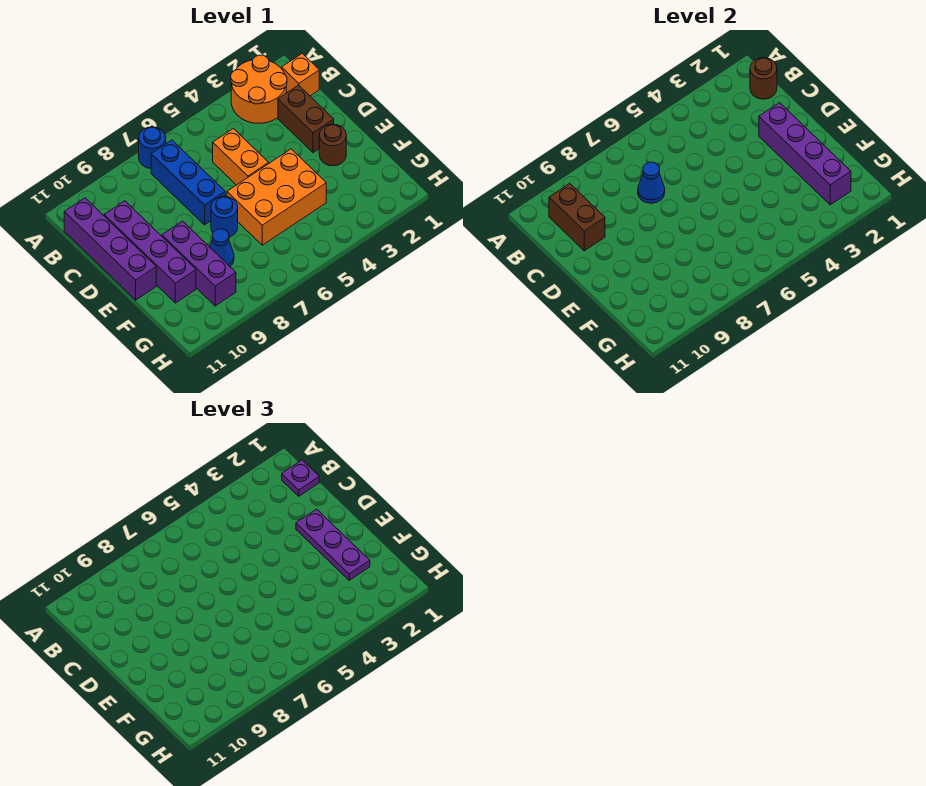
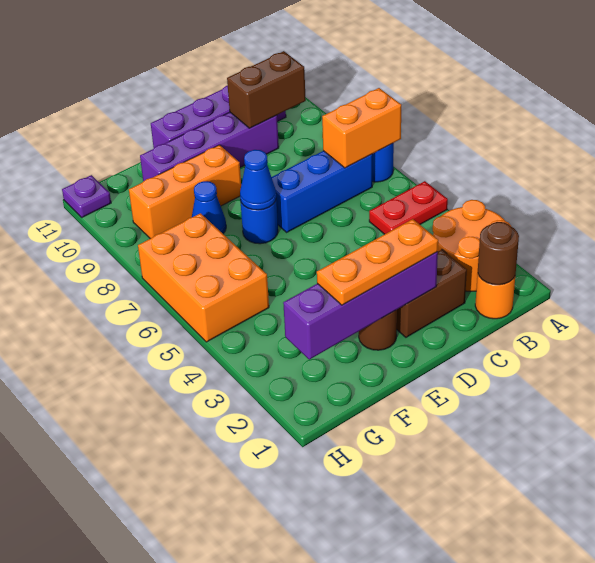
none -> red 1x2 plate [369,181,448,234]
orange 1x1 brick [282,53,319,96] -> orange 1x1 round brick [475,273,515,319]
purple 1x1 plate [282,460,319,496] -> purple 1x1 plate moved to [62,175,111,217]
orange 1x2 brick [213,129,269,185] -> orange 1x2 brick moved to [322,88,401,168]
blue 1x1 cone [638,162,665,203] -> blue 1x1 cone moved to [240,150,276,210]
purple 1x3 plate [296,509,370,580] -> orange 1x3 plate [317,219,438,305]
orange 2x3 brick [227,149,326,245] -> orange 2x3 brick moved to [138,213,269,342]
purple 1x3 brick [162,221,236,306] -> orange 1x3 brick [129,145,241,239]

